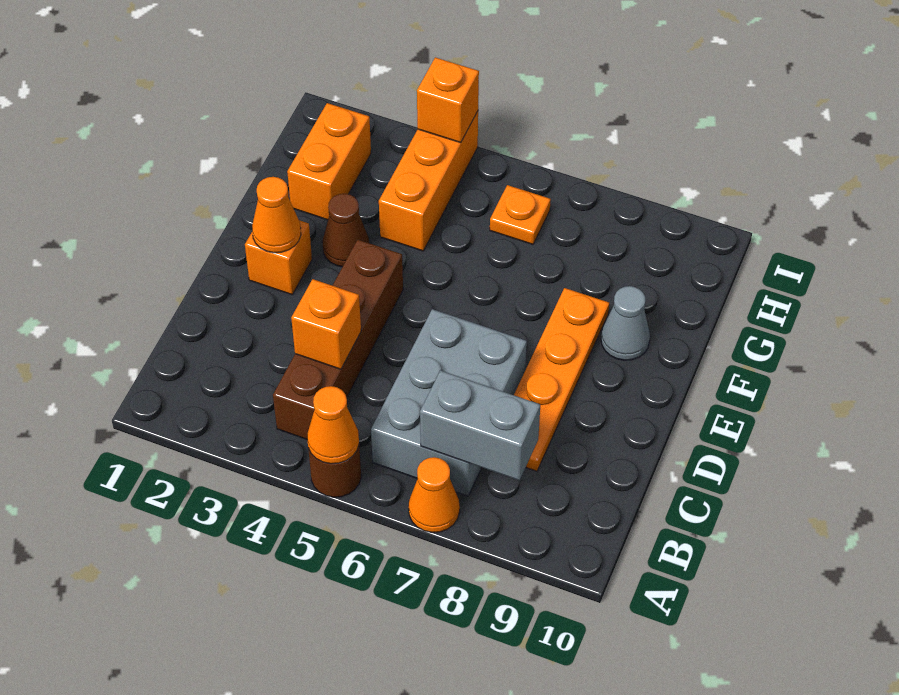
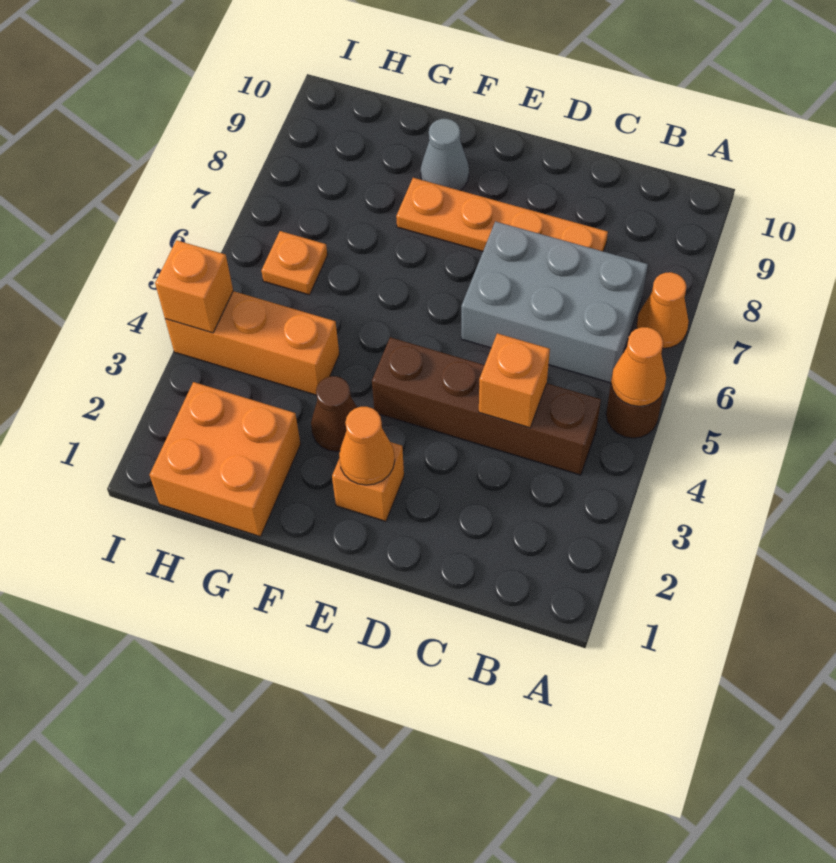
grey 1x2 brick [420,370,540,480] -> none
orange 1x2 brick [287,103,371,220] -> orange 2x2 brick [150,382,301,537]

